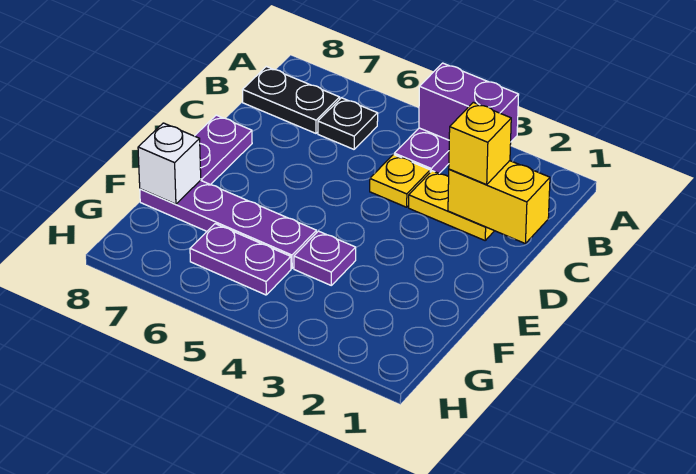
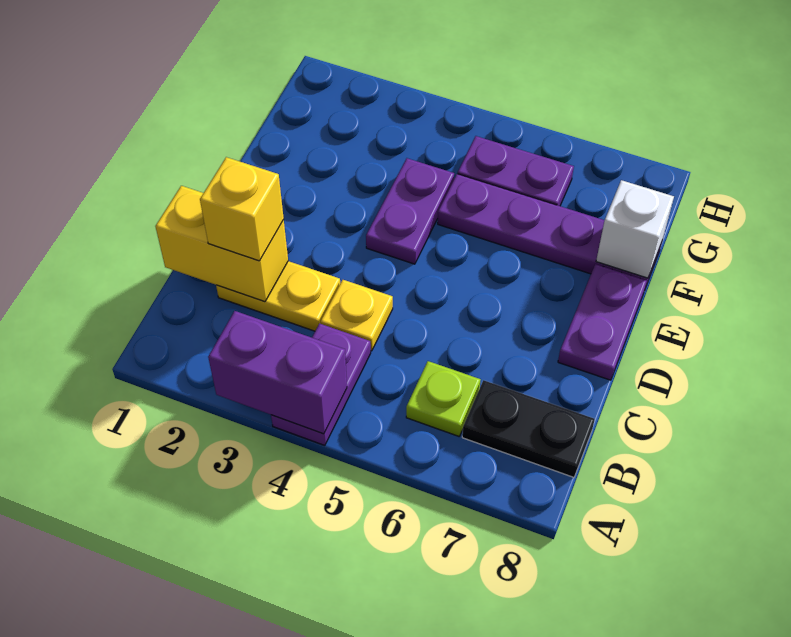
black 1x1 plate [318,98,378,149] -> lime 1x1 plate [406,361,480,436]
purple 1x1 plate [294,231,356,285] -> purple 1x2 plate [366,158,454,264]

